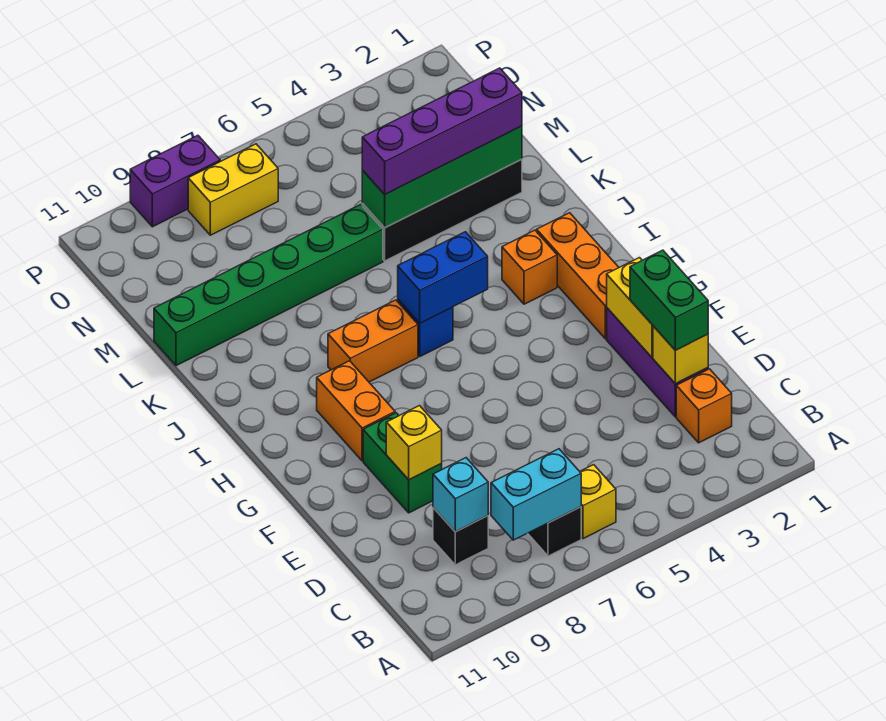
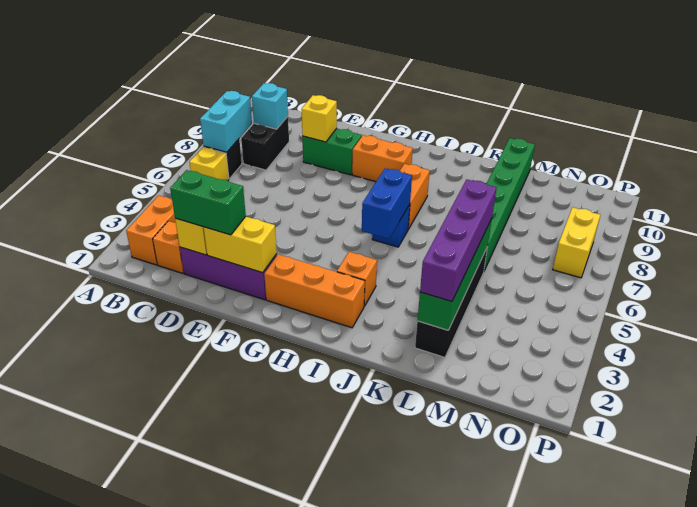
none -> orange 1x2 brick [126,195,176,265]
black 1x1 brick [433,508,488,565] -> black 1x2 brick [241,117,289,170]
purple 1x2 brick [130,135,220,227] -> none

